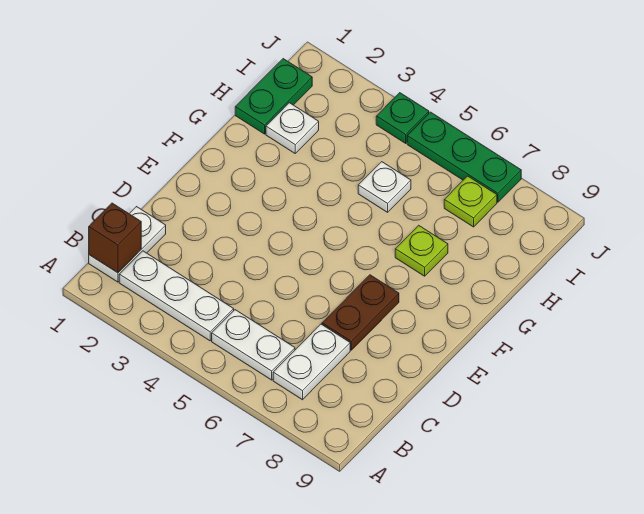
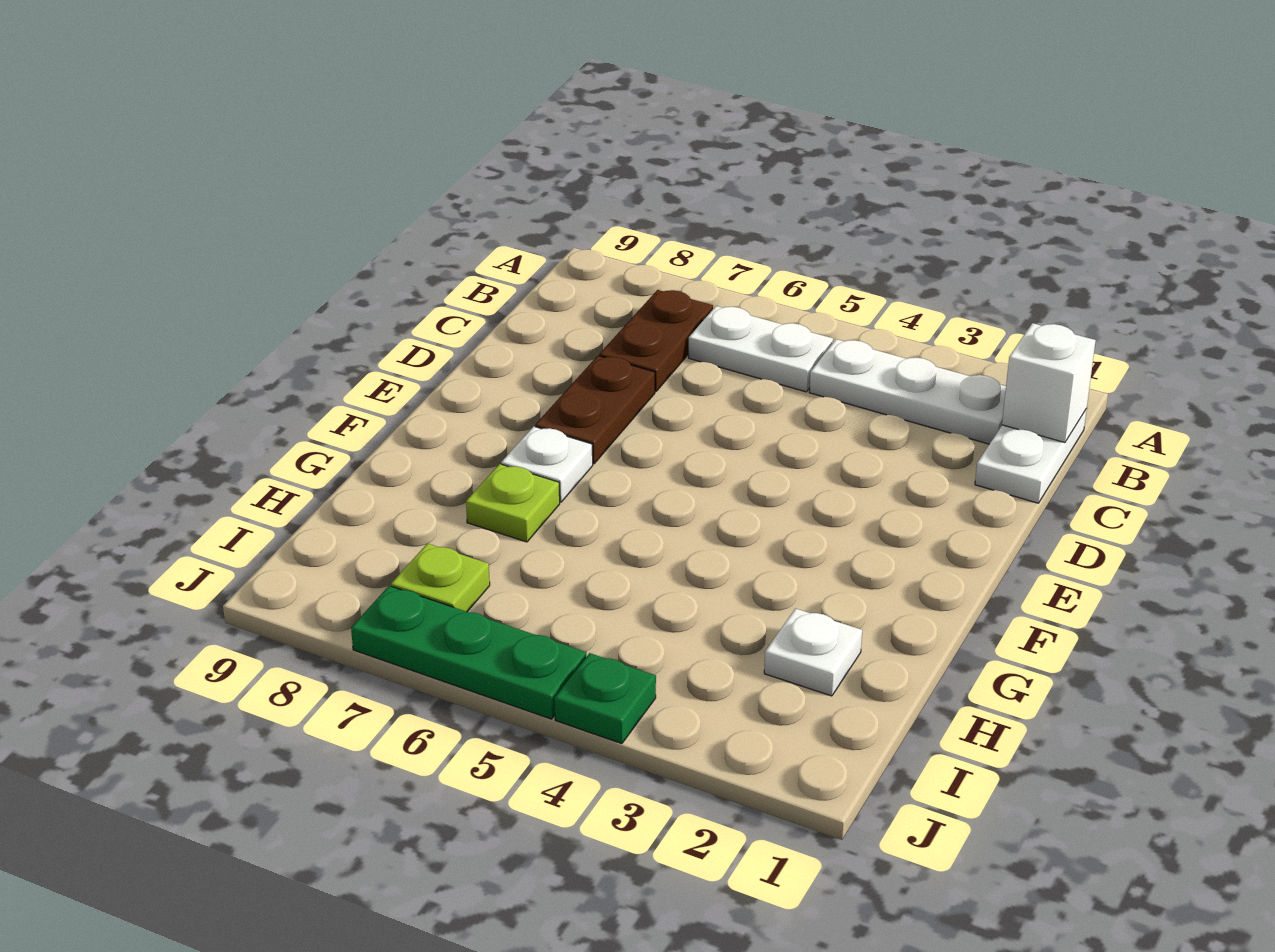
brown 1x1 brick [89,203,141,273] -> white 1x1 brick [1002,323,1096,443]
white 1x2 plate [273,324,350,400] -> brown 1x2 plate [599,290,713,391]
green 1x2 plate [235,59,312,134] -> none
white 1x1 plate [358,162,411,212] -> white 1x1 plate moved to [501,426,593,502]

